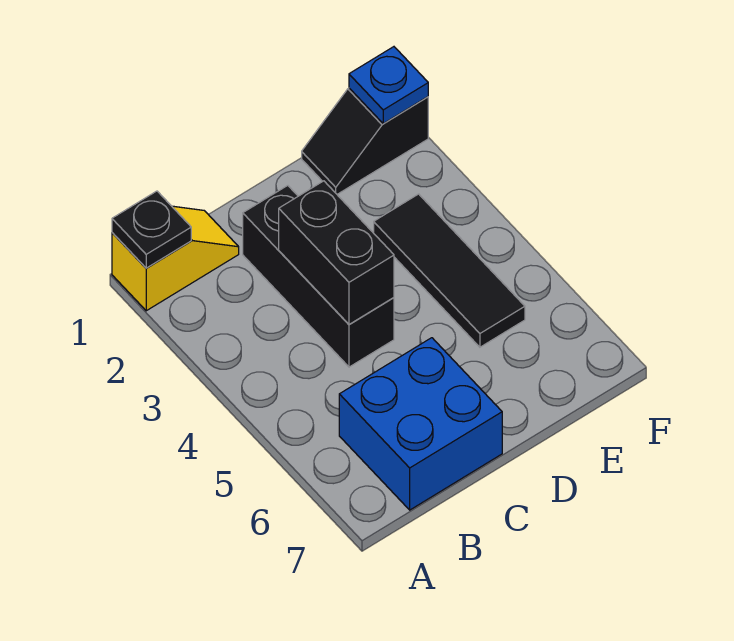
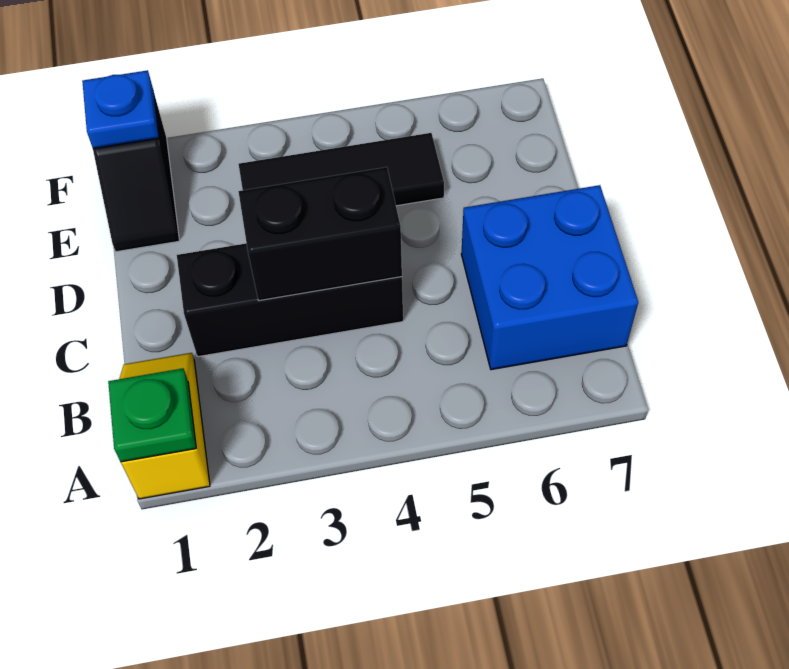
black 1x1 plate [112,191,191,268] -> green 1x1 plate [108,368,196,462]

